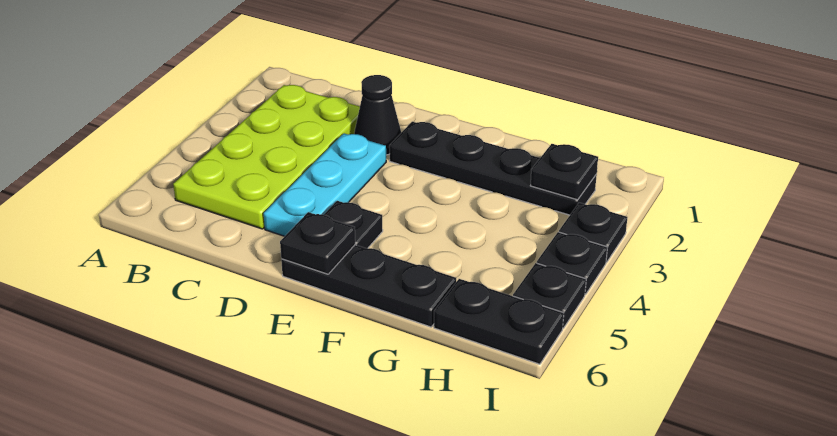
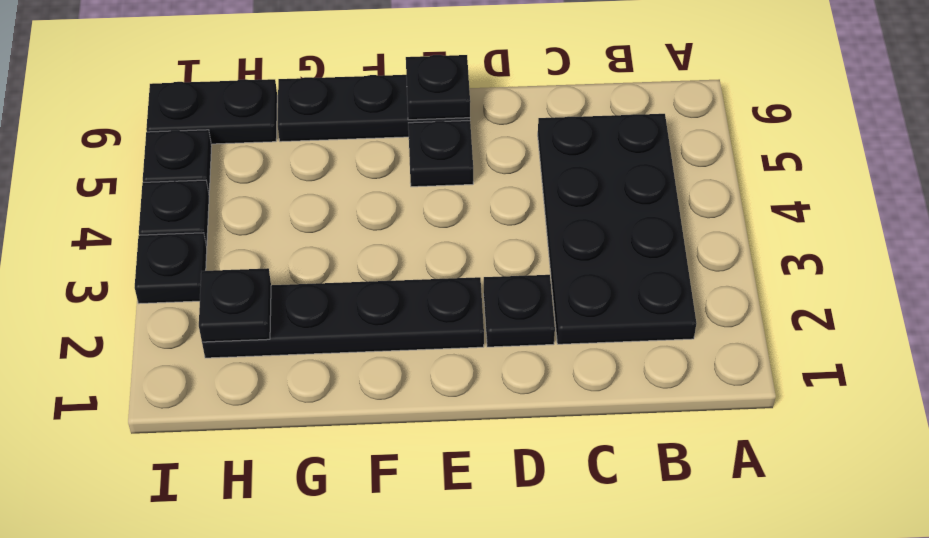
lime 2x4 plate [173,85,360,229] -> black 2x4 plate [538,114,696,344]
black 1x1 cone [354,75,401,155] -> black 1x1 plate [484,275,555,347]
cyan 1x3 plate [264,134,386,236] -> none

